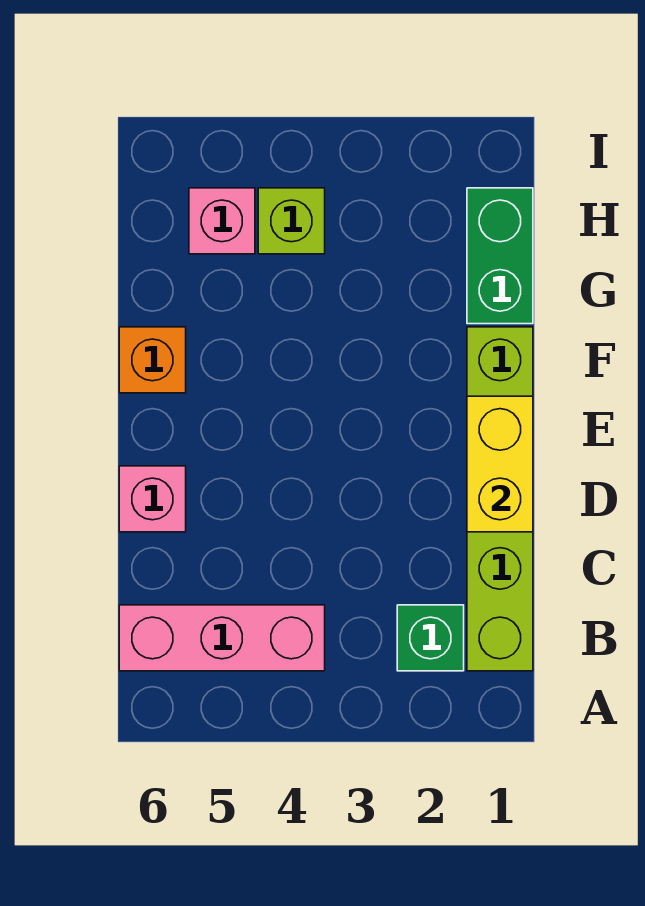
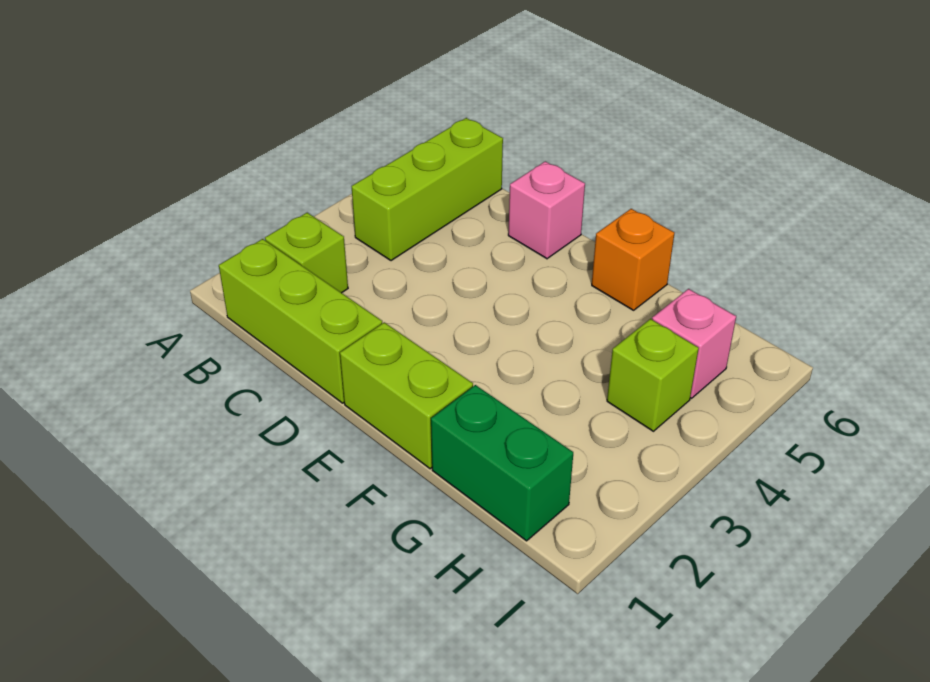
green 1x1 brick [397,605,464,671] -> lime 1x1 brick [265,213,348,293]
pink 1x3 brick [119,605,325,671] -> lime 1x3 brick [351,118,503,261]
yellow 1x2 brick [467,396,533,532] -> none

